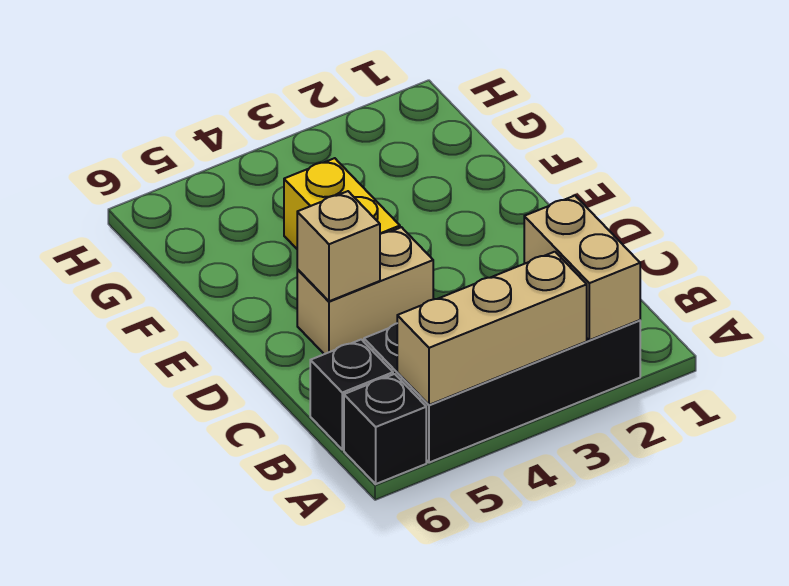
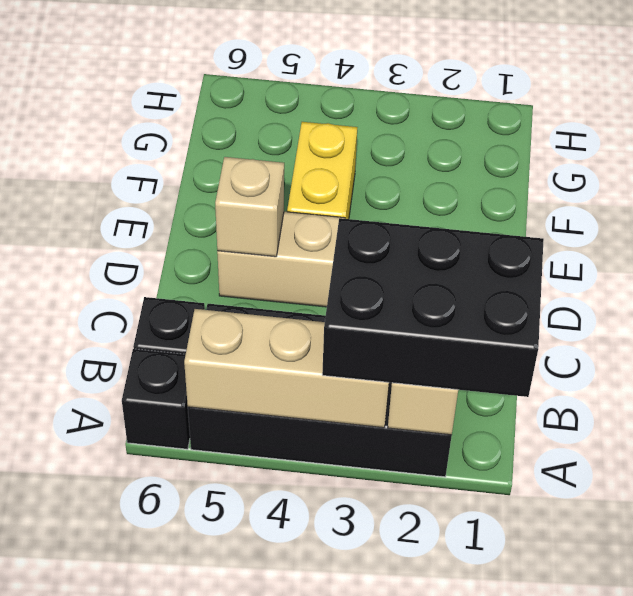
none -> black 2x3 brick [322,218,544,397]

